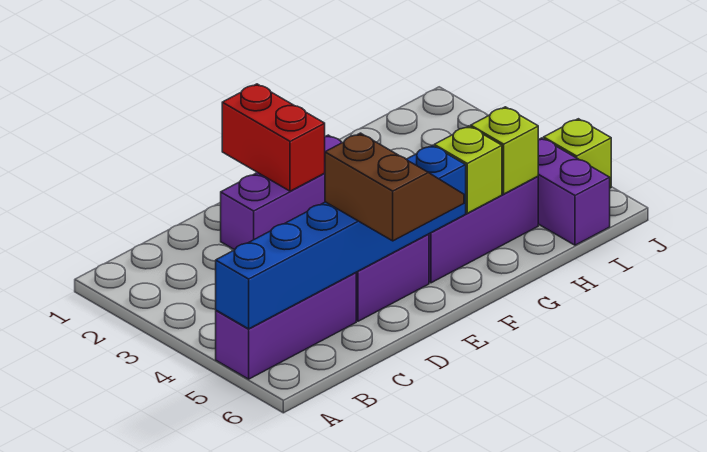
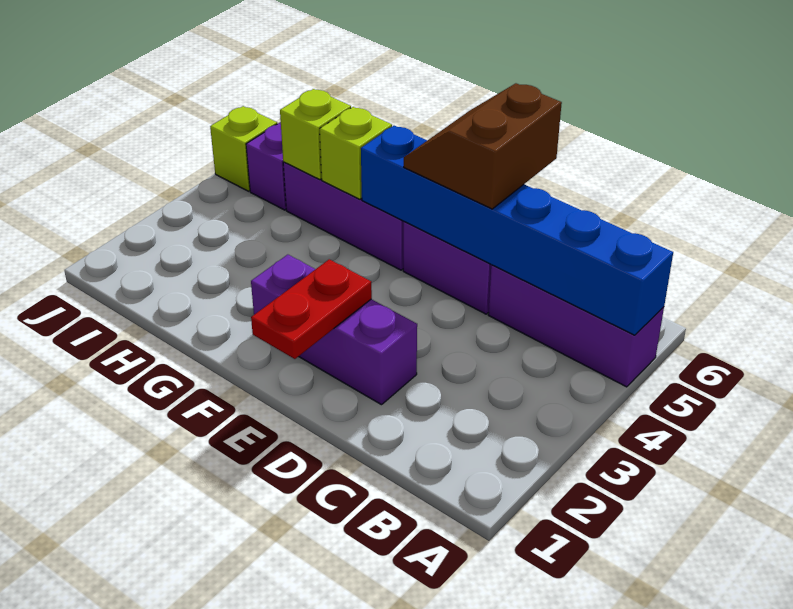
red 1x2 brick [222,84,325,191] -> red 1x2 plate [251,259,372,359]

